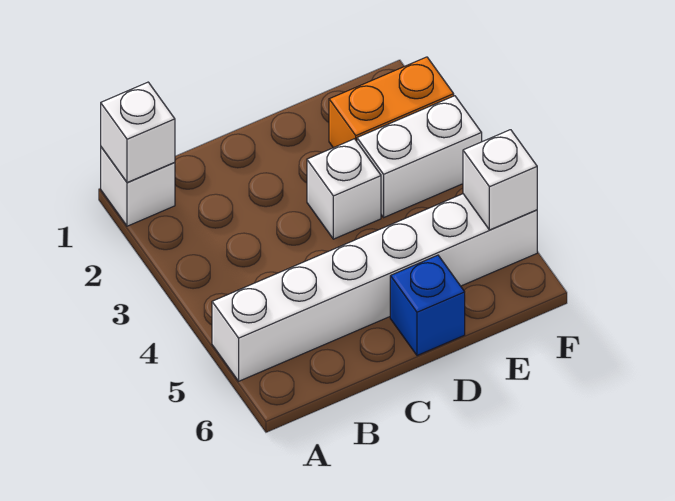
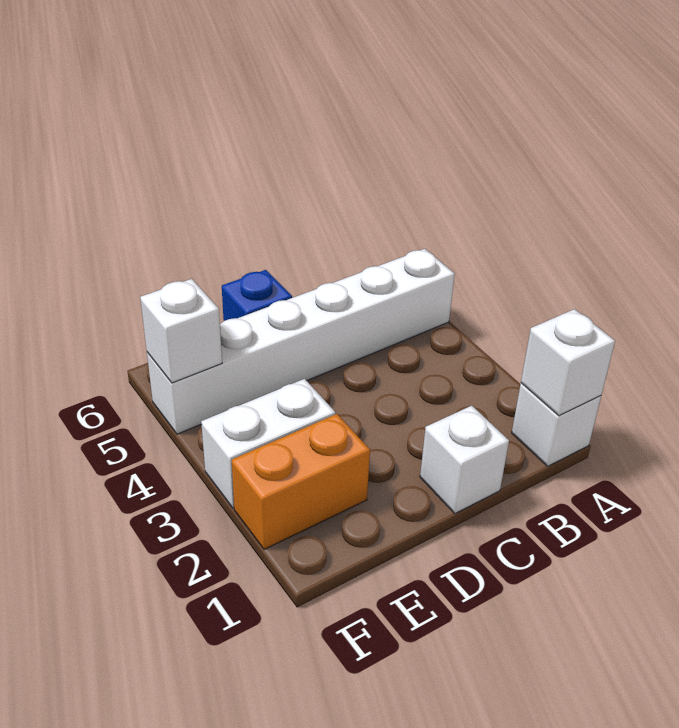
white 1x1 brick [307,139,381,239] -> white 1x1 brick moved to [420,406,509,513]

